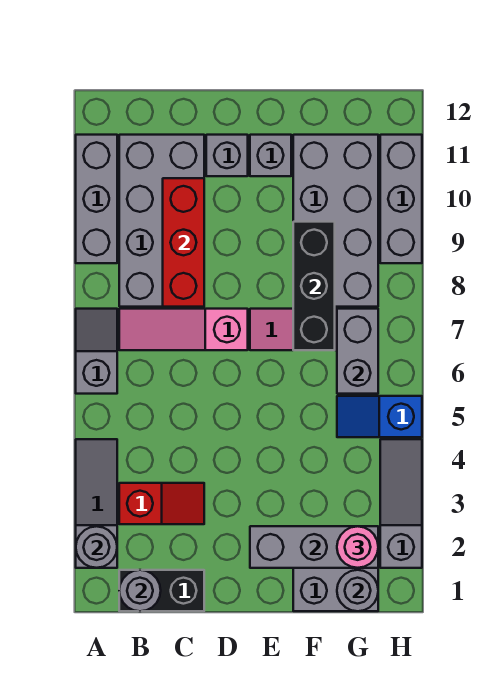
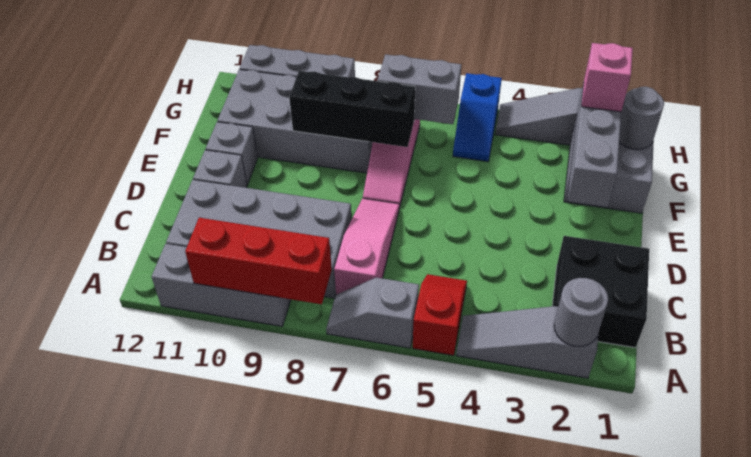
black 1x2 brick [119,570,204,611] -> black 2x2 brick [552,236,649,348]
grey 1x1 round brick [119,570,161,611] -> none
red 1x2 slope [119,483,204,524] -> red 1x2 slope moved to [413,274,467,356]
pink 1x3 slope [119,309,248,350] -> pink 1x3 slope turned to [334,198,399,295]
red 1x3 brick [163,178,204,307] -> red 1x3 brick moved to [185,218,332,304]
pink 1x1 round brick [337,526,378,568] -> pink 1x1 brick [581,43,633,112]

